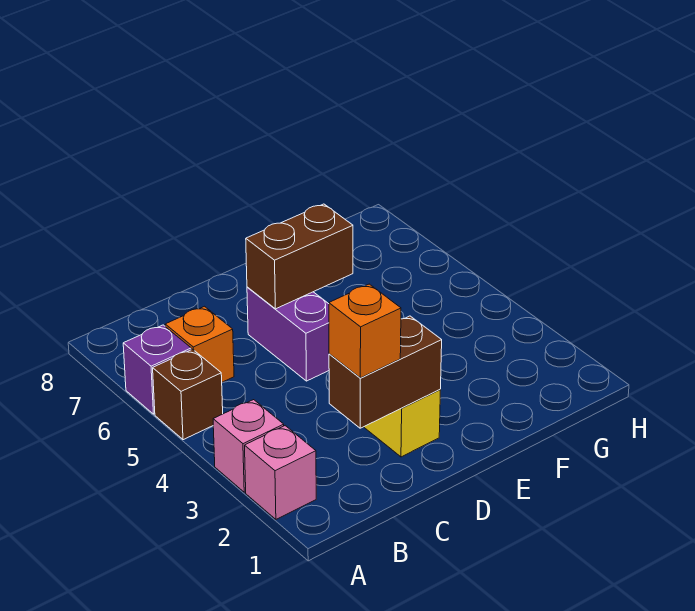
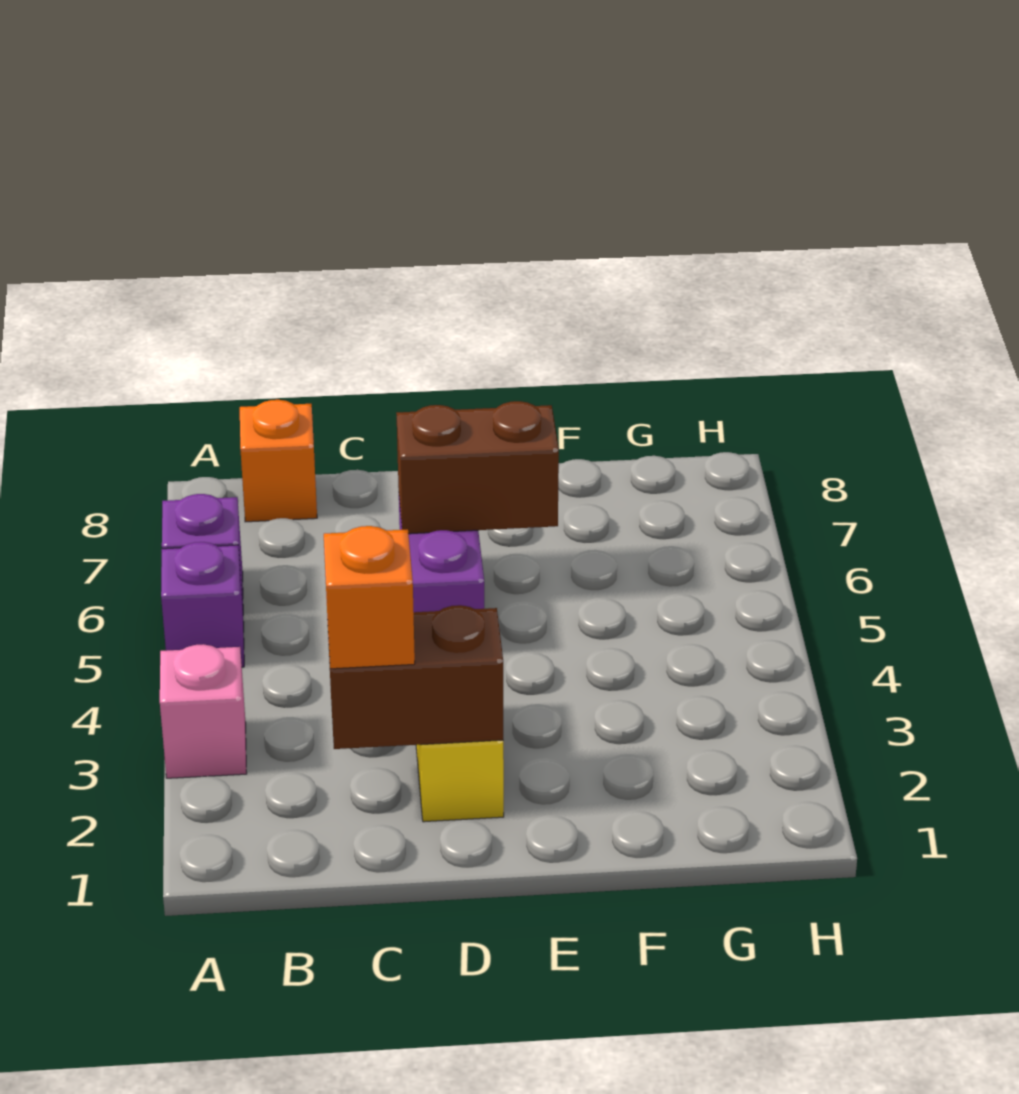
pink 1x1 brick [245,426,316,519] -> none
brown 1x1 brick [153,349,223,440] -> purple 1x1 brick [161,542,244,667]
orange 1x1 brick [165,306,234,382] -> orange 1x1 brick moved to [240,400,317,522]

